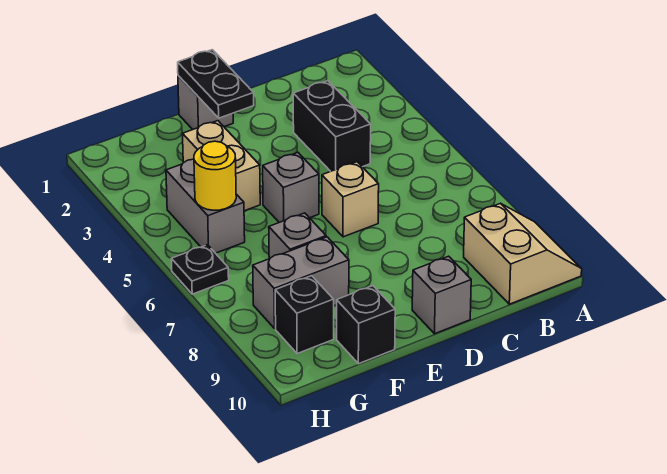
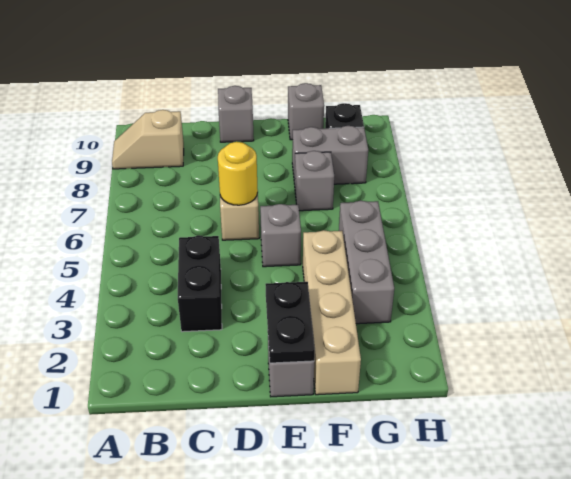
tan 2x2 slope [464,203,582,304] -> tan 1x2 slope [112,110,184,169]
tan 1x2 brick [183,121,260,211] -> tan 1x4 brick [303,230,361,395]
black 1x1 brick [337,286,395,364] -> grey 1x1 brick [288,83,324,140]
grey 1x2 brick [166,159,245,253] -> grey 1x3 brick [339,201,394,324]
yellow 1x1 round brick [194,141,236,210] -> yellow 1x1 round brick moved to [218,142,258,205]
black 1x1 plate [171,245,229,294] -> none

